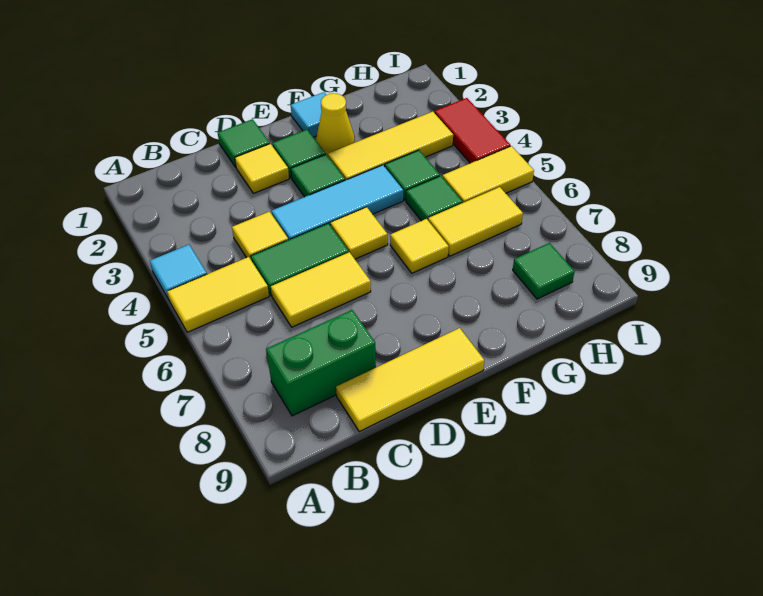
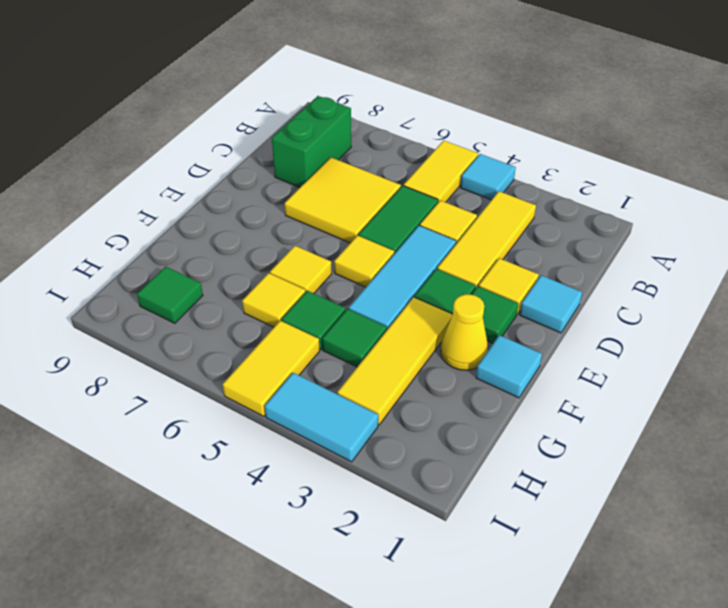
yellow 1x2 tile [271,252,371,327] -> yellow 2x2 tile [285,157,401,243]
yellow 1x3 tile [336,328,484,431] -> yellow 1x3 tile moved to [437,191,536,289]
green 1x1 tile [218,119,270,167] -> cyan 1x1 tile [520,275,582,333]
yellow 1x2 tile [428,187,523,256] -> yellow 1x1 tile [242,273,306,327]
red 1x2 tile [435,98,510,163] -> cyan 1x2 tile [265,373,378,462]

